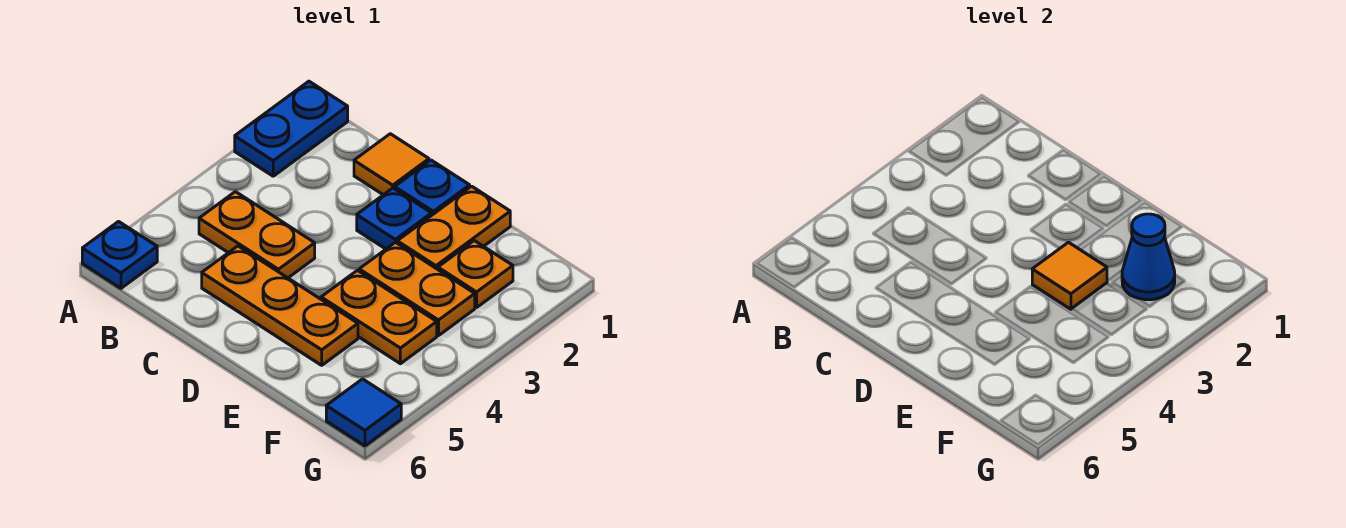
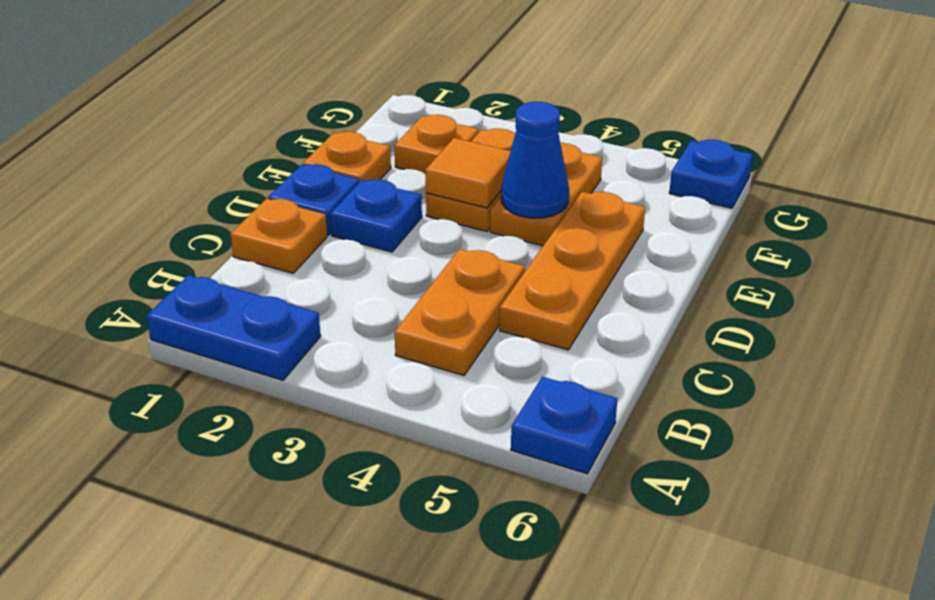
orange 1x1 tile [354,134,429,195] -> orange 1x1 plate [231,199,327,273]
orange 1x2 plate [397,186,510,269] -> orange 1x1 plate [303,132,391,182]
blue 1x1 cone [1122,214,1175,300] -> blue 1x1 cone moved to [501,102,569,218]
blue 1x1 tile [326,379,401,446] -> blue 1x1 plate [669,140,753,208]

